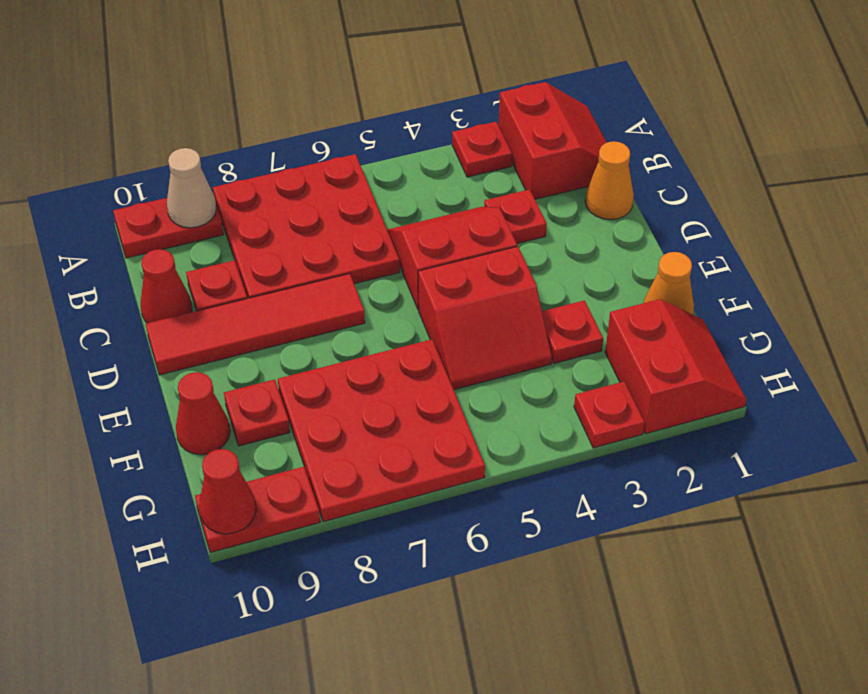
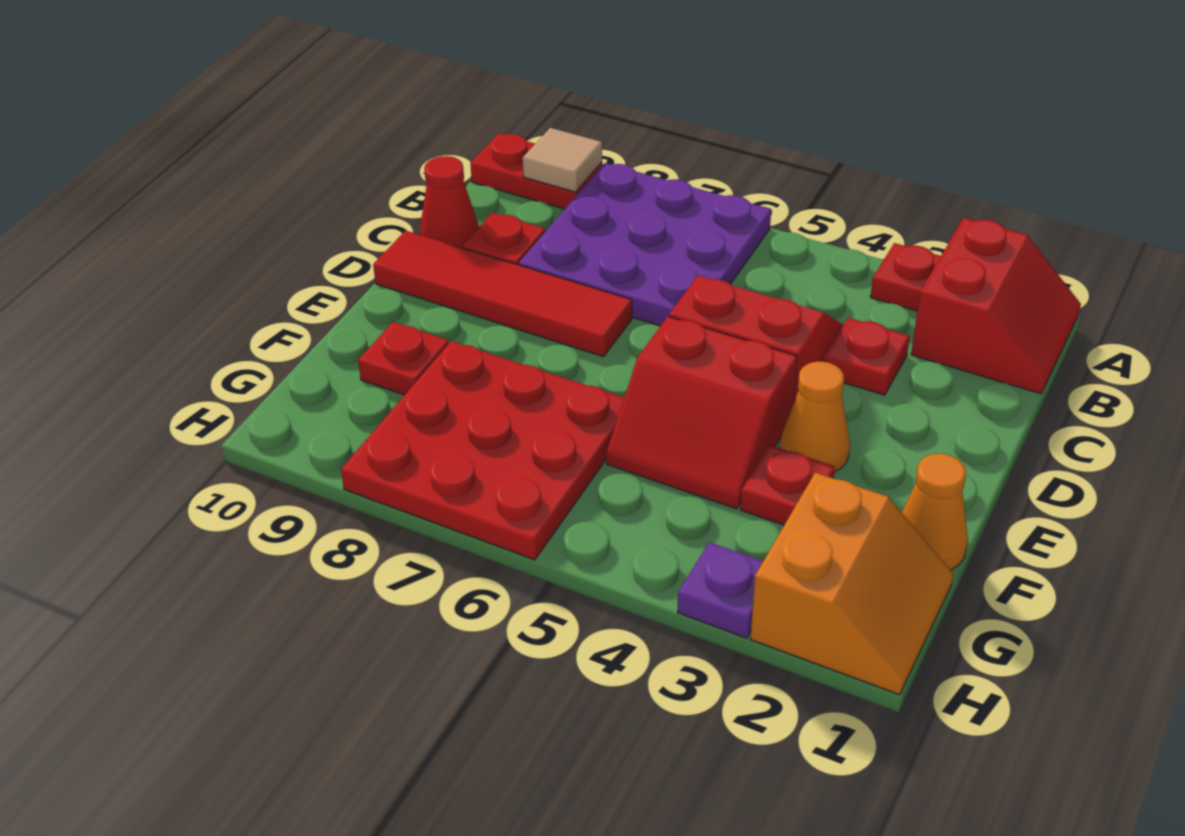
red 3x3 plate [213,154,400,298] -> purple 3x3 plate [519,163,771,326]
tan 1x1 cone [167,148,217,228] -> tan 1x1 tile [523,128,602,192]
orange 1x1 cone [585,141,634,220] -> orange 1x1 cone moved to [780,362,850,472]
red 1x1 cone [176,372,230,455] -> none
red 2x2 slope [605,299,747,434] -> orange 2x2 slope [751,473,953,695]
red 1x1 plate [574,381,645,448] -> purple 1x1 plate [677,542,763,638]
red 1x2 plate [195,467,320,553] -> none
red 1x1 cone [199,449,256,534] -> none

